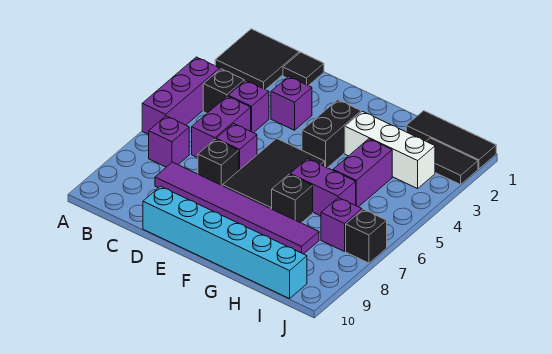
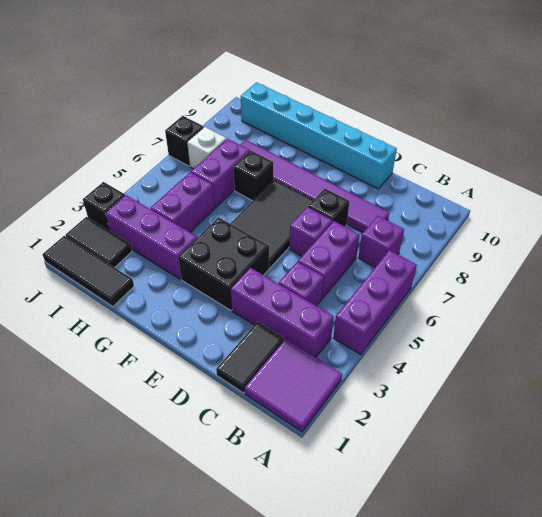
black 2x2 tile [215,29,299,90] -> purple 2x2 tile [245,339,342,432]
black 1x1 brick [203,69,244,113] -> black 1x1 brick moved to [83,182,125,231]
black 1x1 tile [283,52,324,86] -> black 1x2 tile [216,322,284,393]
purple 1x1 brick [271,76,312,130] -> purple 1x3 brick [231,268,334,357]
black 1x2 brick [302,100,361,168] -> black 2x2 brick [178,217,269,310]
white 1x3 brick [345,112,435,189] -> purple 1x3 brick [106,195,197,279]
purple 1x2 brick [290,159,356,216] -> purple 1x2 brick turned to [191,139,250,208]
purple 1x1 brick [321,198,362,251] -> white 1x1 brick [187,127,226,169]

